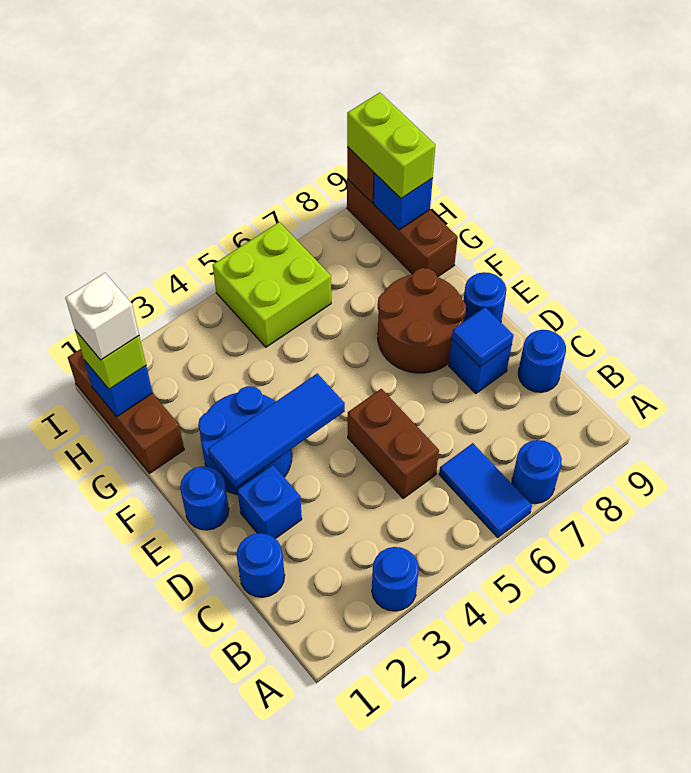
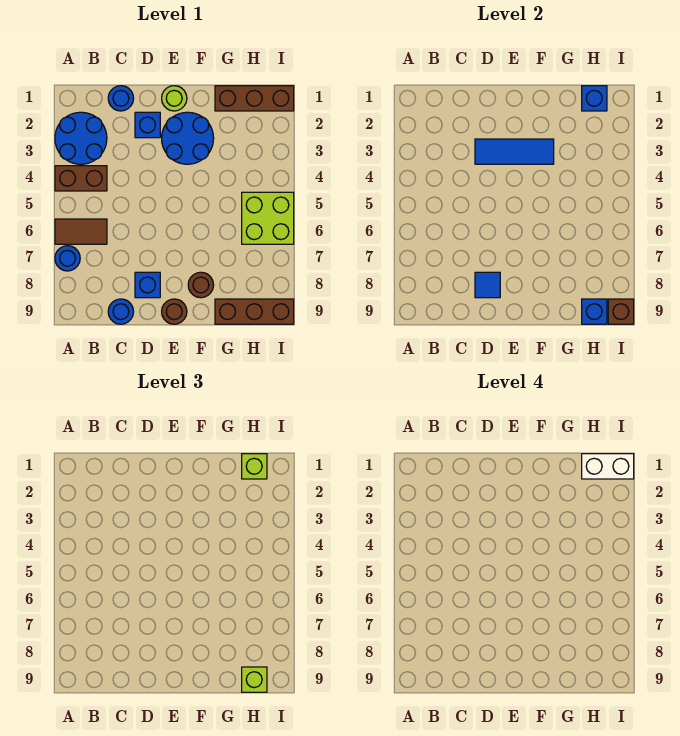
blue 1x1 round brick [372,547,419,611] -> blue 2x2 round brick [55,112,107,164]
blue 1x2 tile [439,443,532,538] -> brown 1x2 tile [55,219,107,244]
brown 1x2 brick [348,389,439,498] -> brown 1x2 brick moved to [55,166,107,191]
blue 1x1 round brick [180,466,229,530] -> lime 1x1 round brick [162,86,187,111]
blue 1x3 tile [208,373,345,487] -> blue 1x3 tile turned to [475,139,554,164]
brown 2x2 round brick [378,268,466,373] -> brown 1x1 round brick [188,272,214,298]
blue 1x1 round brick [463,272,506,322] -> brown 1x1 round brick [162,299,187,324]
white 1x1 brick [65,273,139,360] -> white 1x2 brick [582,454,634,479]
lime 1x2 brick [347,93,435,198] -> lime 1x1 brick [242,667,267,692]

